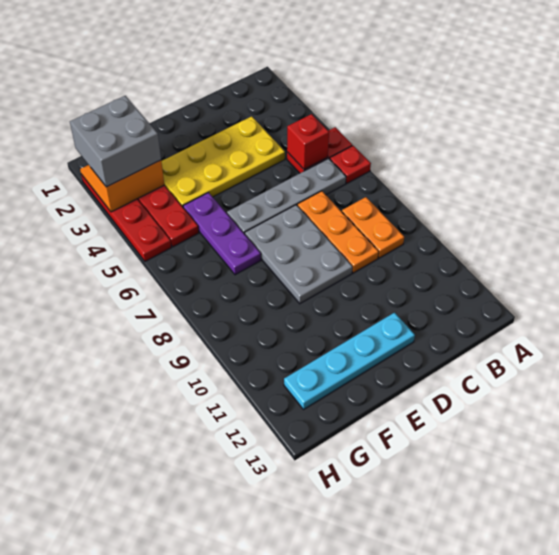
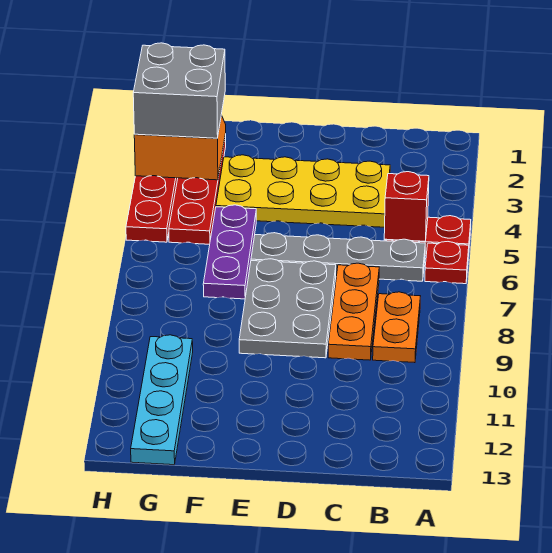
cyan 1x4 plate [284,313,415,410] -> cyan 1x4 plate turned to [131,335,193,465]

